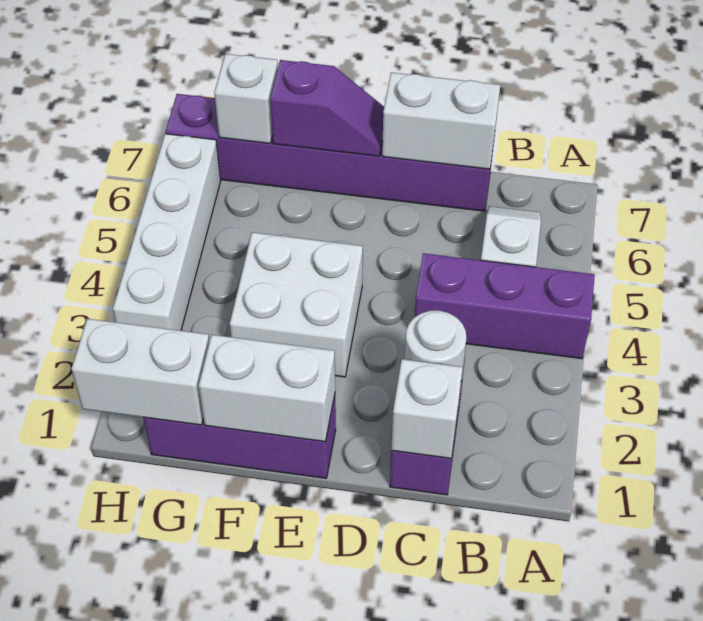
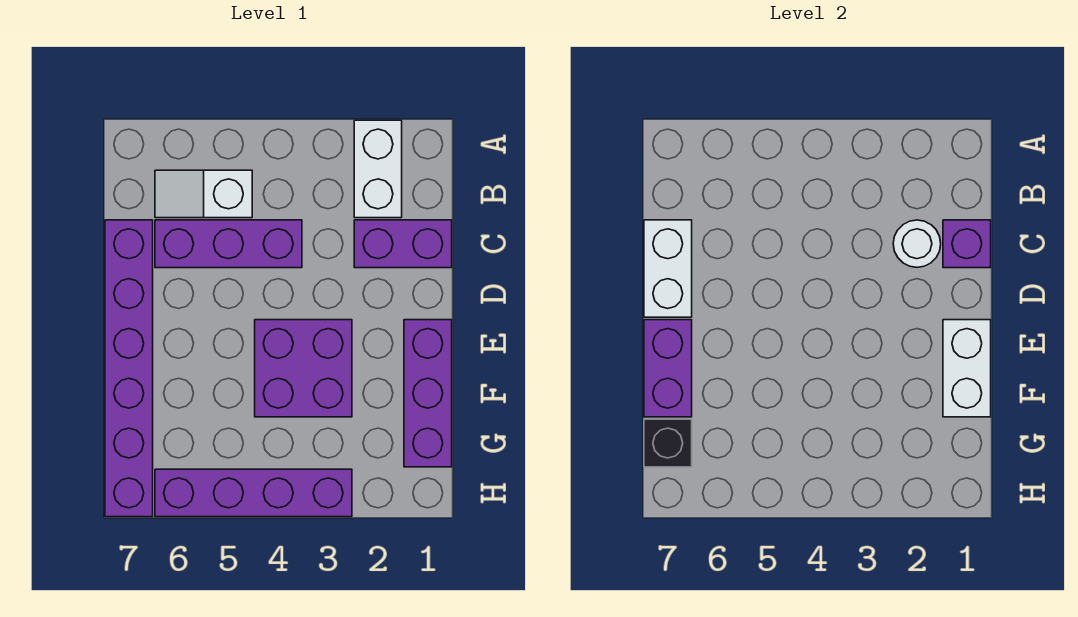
purple 1x3 brick [415,253,595,359] -> purple 1x3 brick turned to [155,220,302,268]
white 1x1 brick [391,359,463,458] -> purple 1x1 brick [943,220,991,268]
white 2x2 brick [230,232,363,377] -> purple 2x2 brick [255,320,352,417]
purple 1x2 slope [270,60,384,156] -> purple 1x2 brick [644,320,692,417]
white 1x2 brick [71,319,209,425] -> white 1x2 brick moved to [354,120,402,218]
white 1x1 brick [214,54,278,143] -> black 1x1 brick [644,419,692,467]
white 1x4 brick [113,134,221,331] -> purple 1x4 brick [155,469,352,517]

